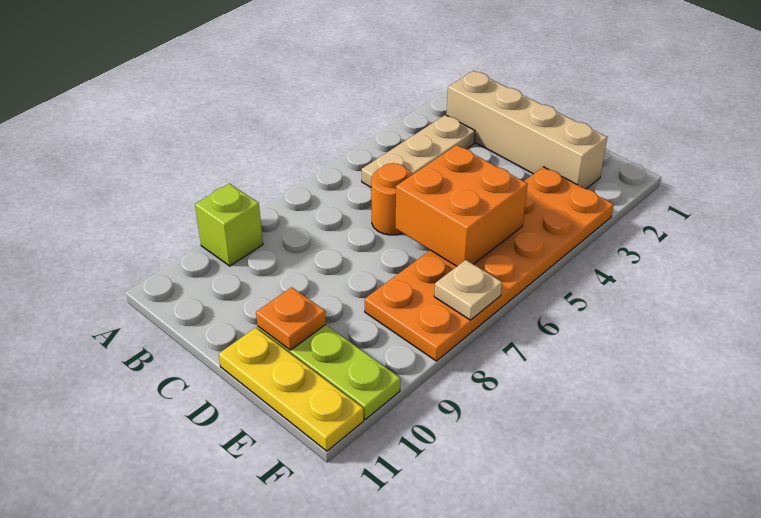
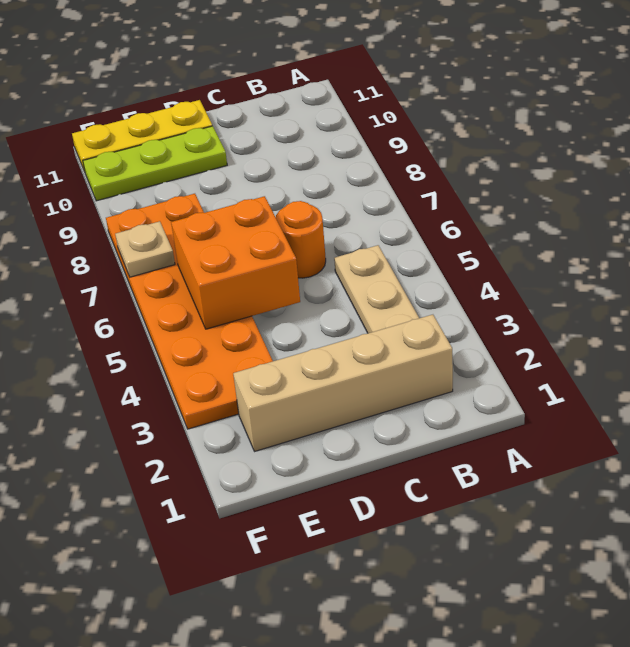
lime 1x1 brick [195,184,263,266] -> none
orange 1x1 plate [256,287,326,350] -> none

